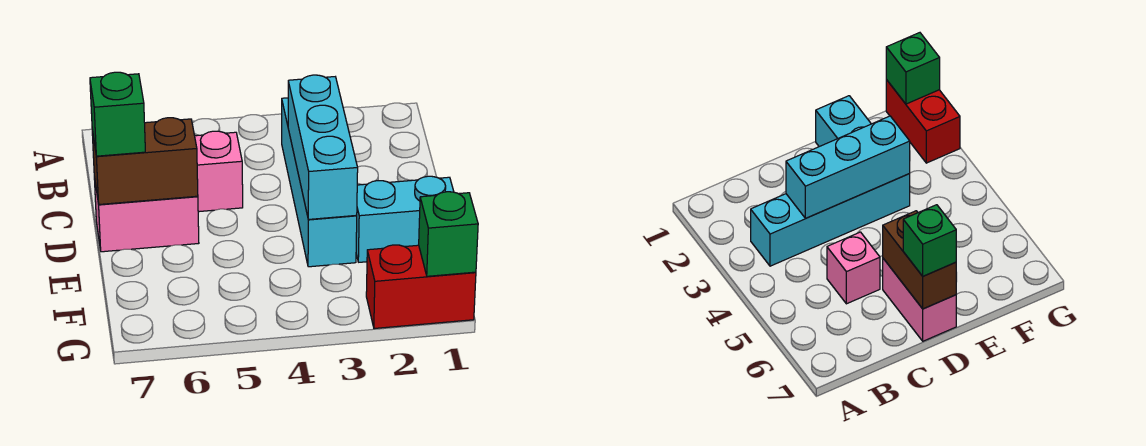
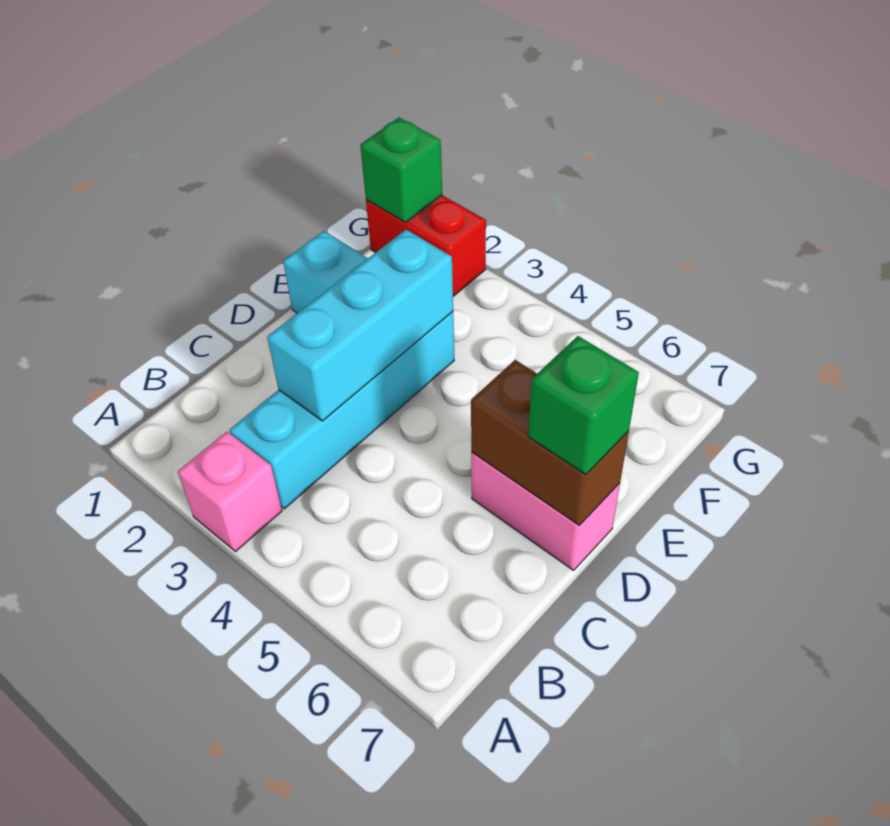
pink 1x1 brick [195,131,243,212] -> pink 1x1 brick moved to [178,432,282,551]

